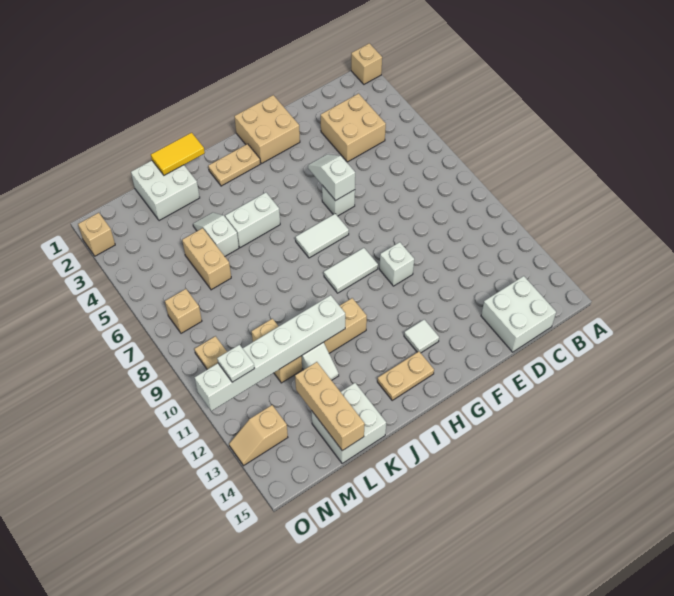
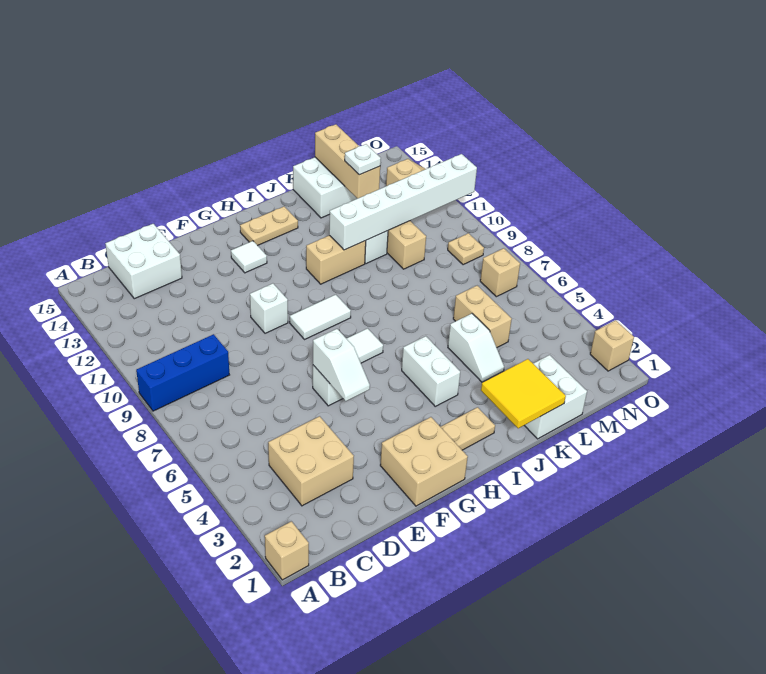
none -> blue 1x3 brick [136,334,229,411]
white 1x2 brick [225,192,280,248] -> white 1x2 brick turned to [402,336,460,406]
yellow 1x2 tile [151,133,205,175] -> yellow 2x2 tile [481,359,566,428]
white 1x1 plate [217,345,255,382] -> white 1x1 plate moved to [345,144,381,175]

